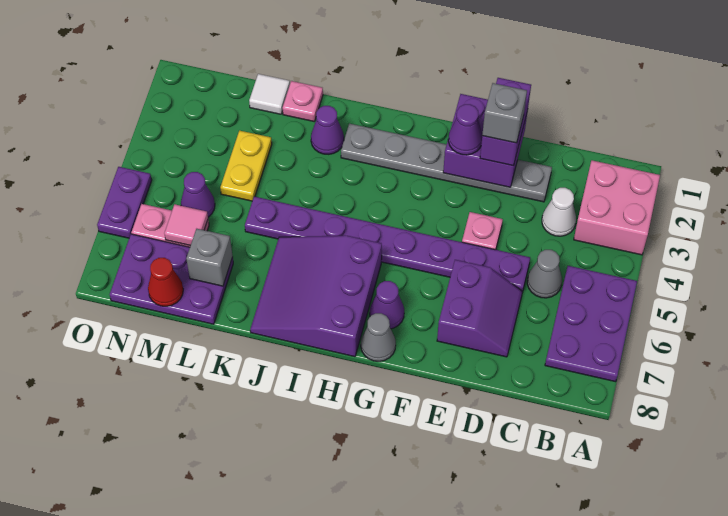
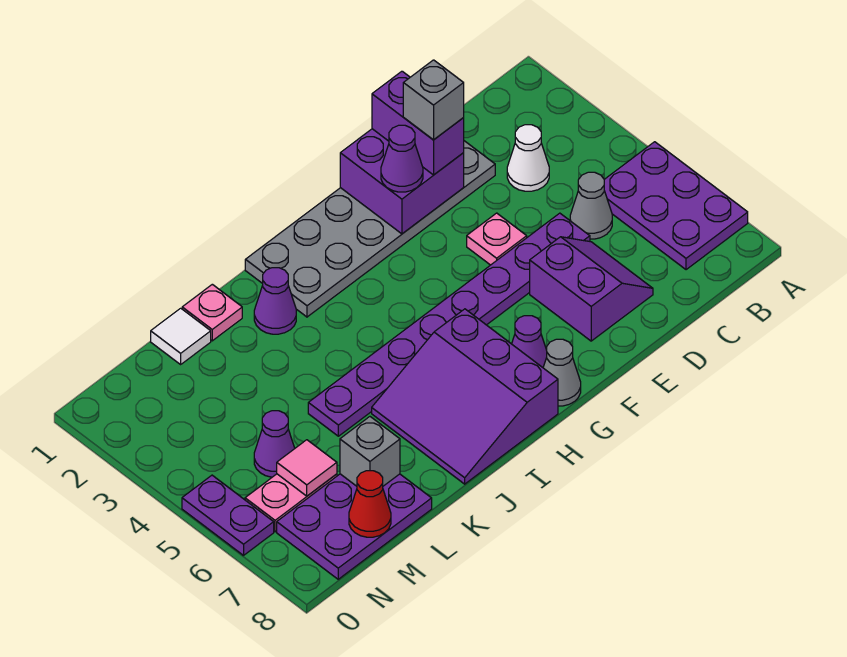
pink 2x2 brick [574,160,660,255] -> none
grey 1x6 plate [341,124,552,202] -> grey 2x6 plate [245,141,495,317]
yellow 1x2 plate [220,131,272,201] -> none

